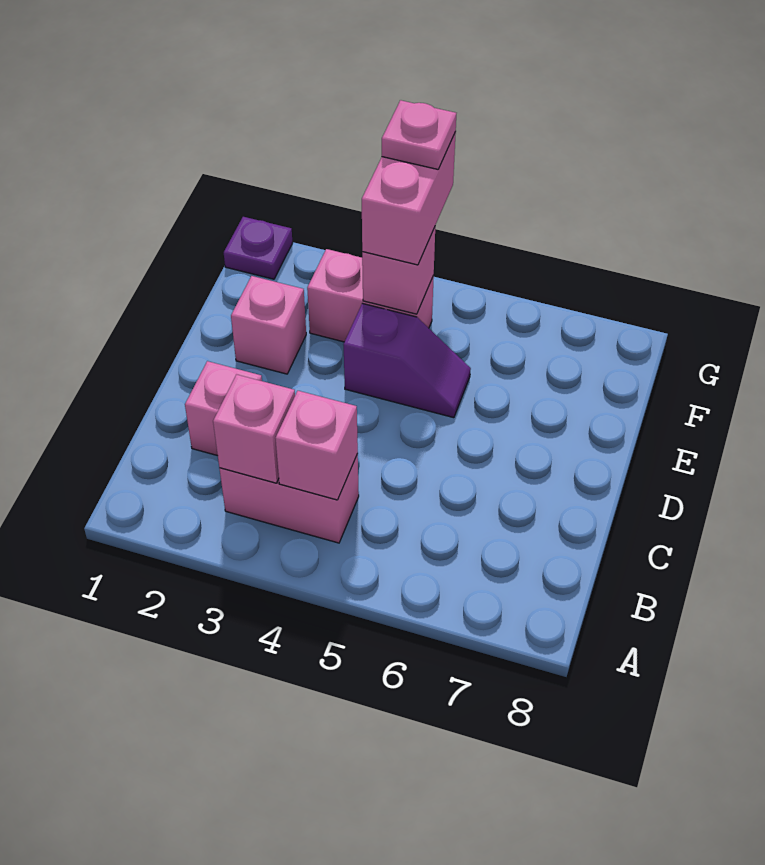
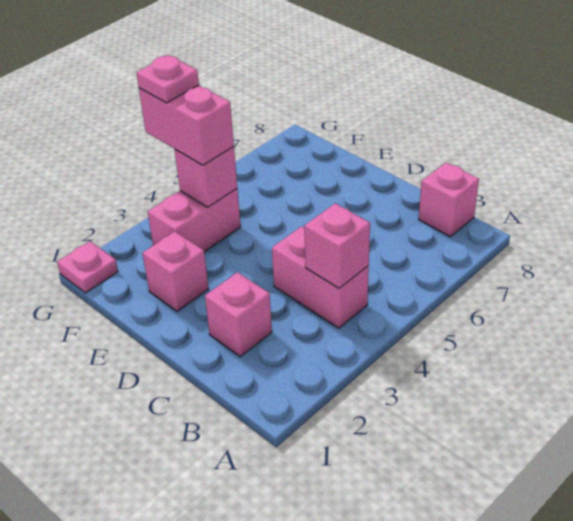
pink 1x2 brick [219,454,359,543] -> pink 1x2 brick turned to [272,226,369,328]
pink 1x1 brick [213,375,295,483] -> pink 1x1 brick moved to [419,163,479,237]
purple 1x2 slope [343,303,471,418] -> none
purple 1x1 plate [224,217,293,279] -> pink 1x1 plate [57,241,118,293]

